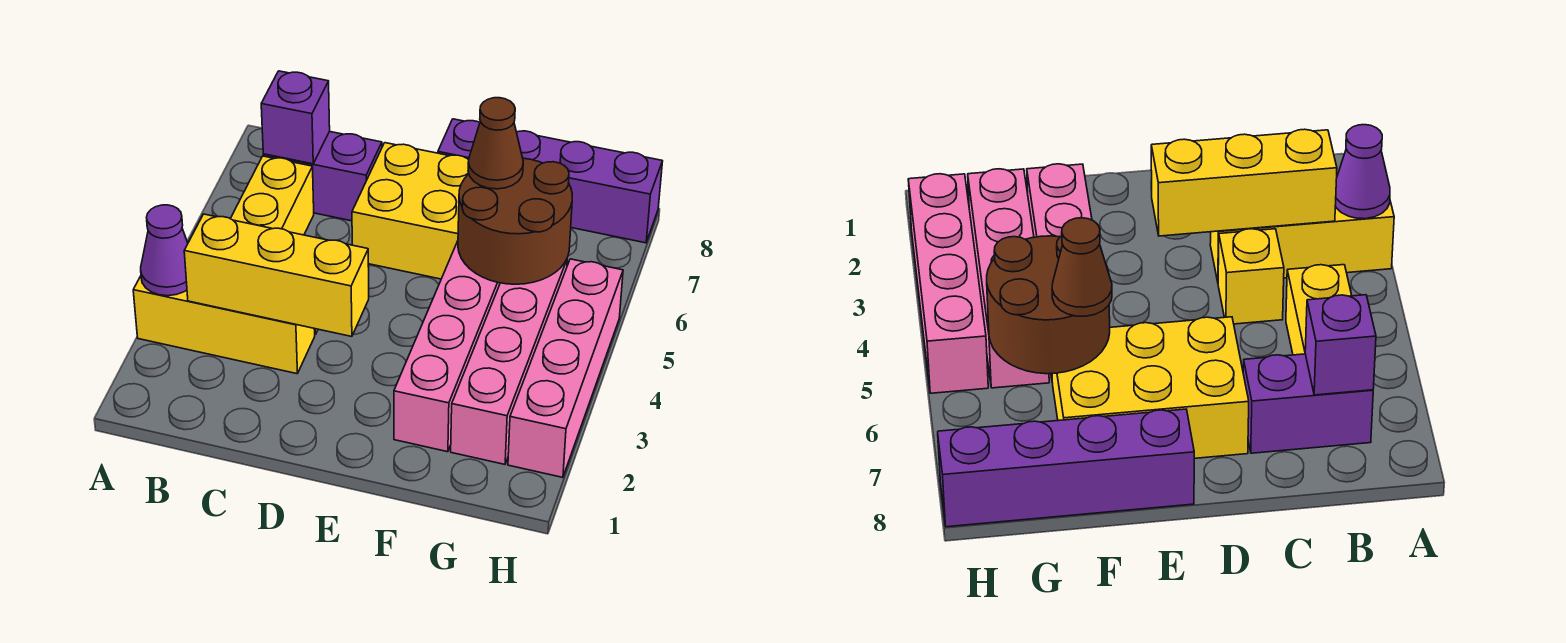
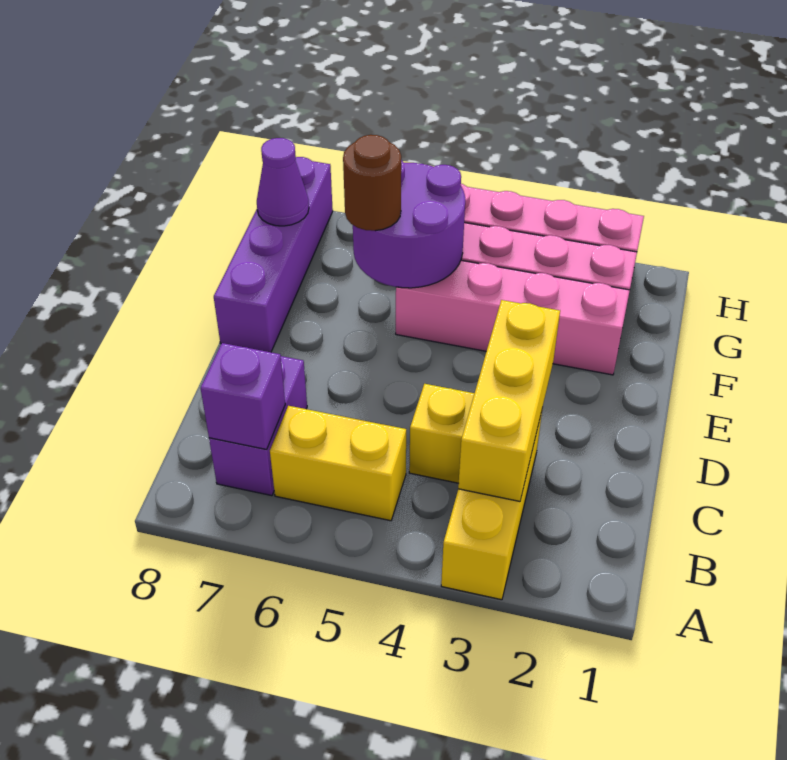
purple 1x1 cone [141,205,188,296] -> purple 1x1 cone moved to [257,138,309,226]
yellow 2x3 brick [352,143,469,279] -> none
brown 2x2 round brick [458,158,572,284] -> purple 2x2 round brick [353,160,465,288]
brown 1x1 cone [468,98,523,189] -> brown 1x1 round brick [343,135,401,231]

